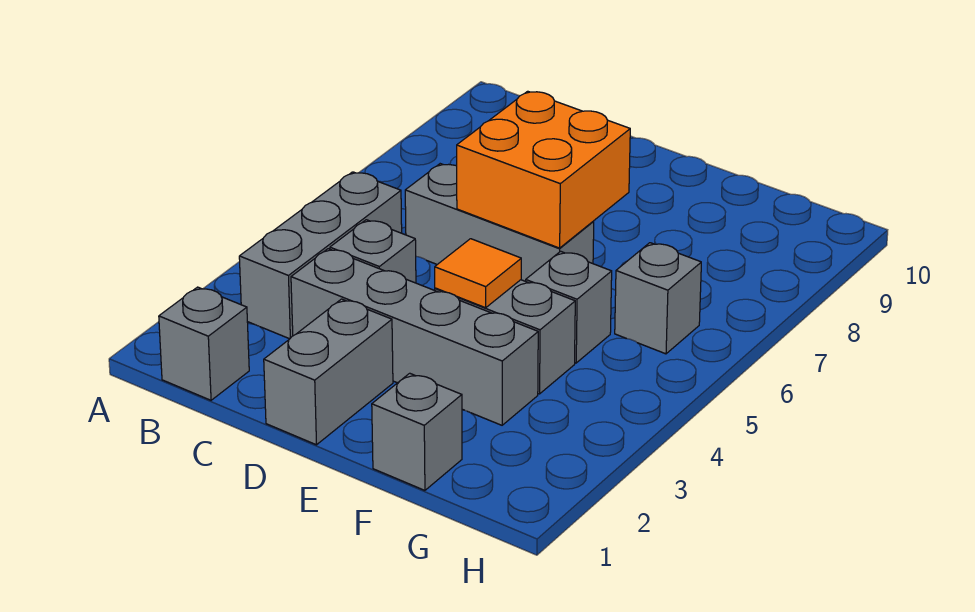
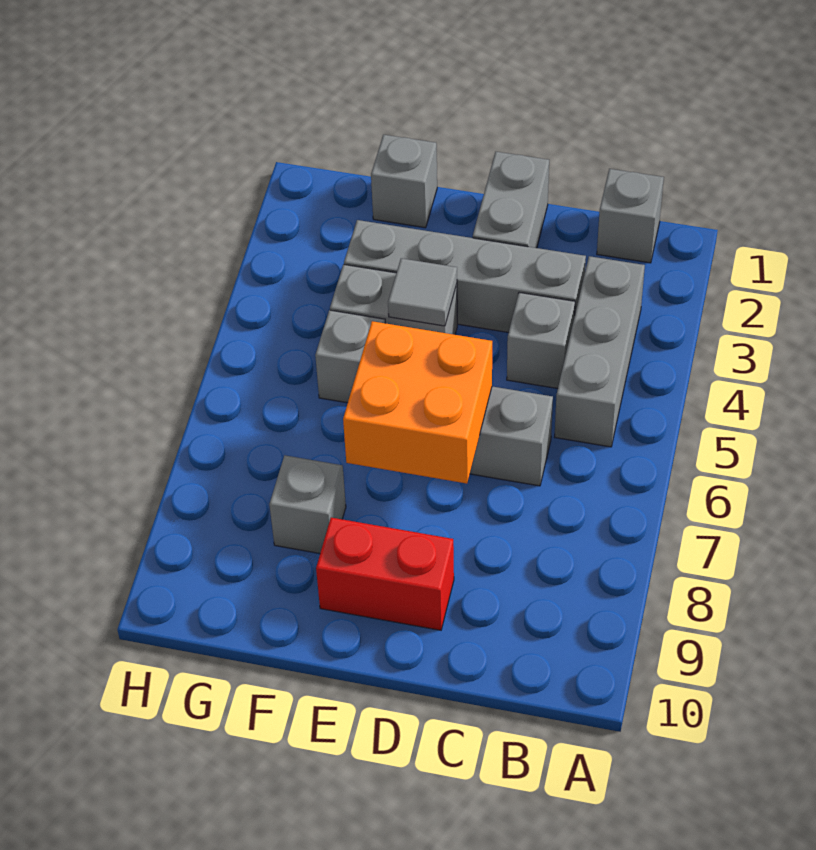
none -> red 1x2 brick [316,518,454,630]
orange 1x1 tile [435,239,521,308] -> grey 1x1 tile [388,258,457,326]
grey 1x1 brick [615,243,701,354] -> grey 1x1 brick moved to [269,455,346,553]

